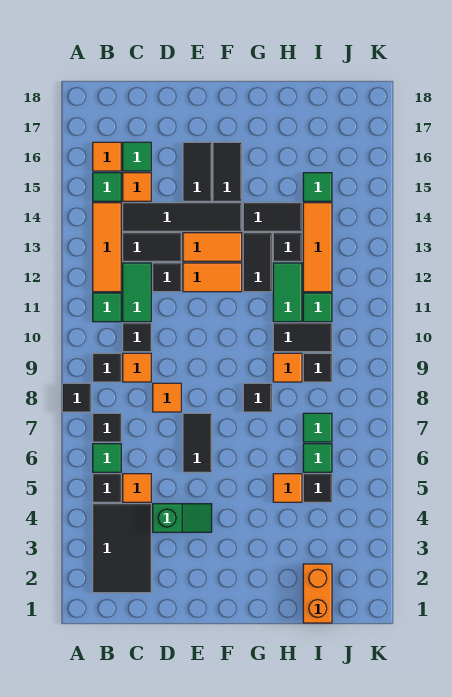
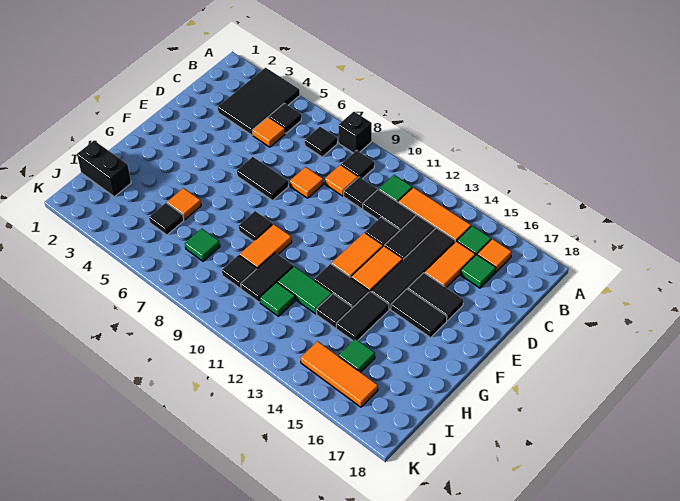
black 1x1 tile [62,383,91,412] -> black 1x1 brick [339,112,372,153]
black 2x3 tile [93,504,151,593] -> black 2x3 tile turned to [218,68,300,135]
green 1x1 tile [93,444,121,472] -> none
green 1x2 tile [123,263,151,322] -> black 1x2 tile [362,190,416,231]
orange 1x1 tile [123,173,151,201] -> orange 1x2 tile [424,241,475,288]
green 1x2 slope [153,504,212,532] -> none
orange 1x1 tile [273,353,302,382] -> orange 1x2 tile [240,224,292,268]
orange 1x2 brick [303,564,332,623] -> black 1x2 brick [77,141,131,197]
green 1x1 tile [303,444,332,472] -> none
orange 1x3 tile [303,203,332,292] -> orange 1x3 tile moved to [301,341,378,407]

